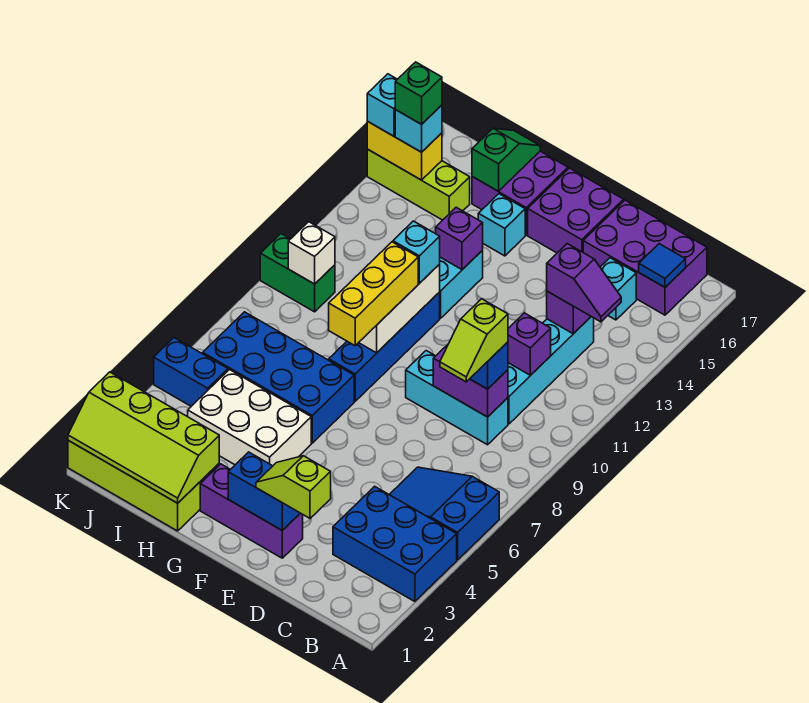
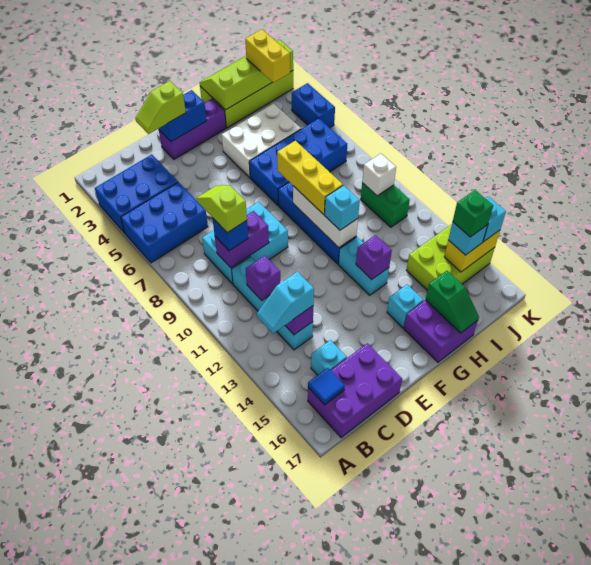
blue 2x3 slope [389,467,499,560] -> blue 2x3 brick [121,182,208,263]
purple 1x2 slope [547,244,621,322] -> cyan 1x2 slope [257,272,314,333]
cyan 1x3 brick [406,351,508,445] -> cyan 2x3 brick [202,202,288,284]
lime 1x2 slope [256,456,331,518] -> lime 1x2 slope turned to [135,81,186,134]
purple 2x2 brick [528,168,624,253] -> none
lime 1x3 brick [367,149,470,220] -> lime 2x3 brick [406,224,495,290]
none -> yellow 1x2 brick [245,30,290,83]
blue 1x2 brick [154,338,228,406] -> blue 1x2 brick turned to [292,83,335,128]
green 1x2 brick [260,234,335,312] -> green 1x2 brick turned to [361,183,410,227]

